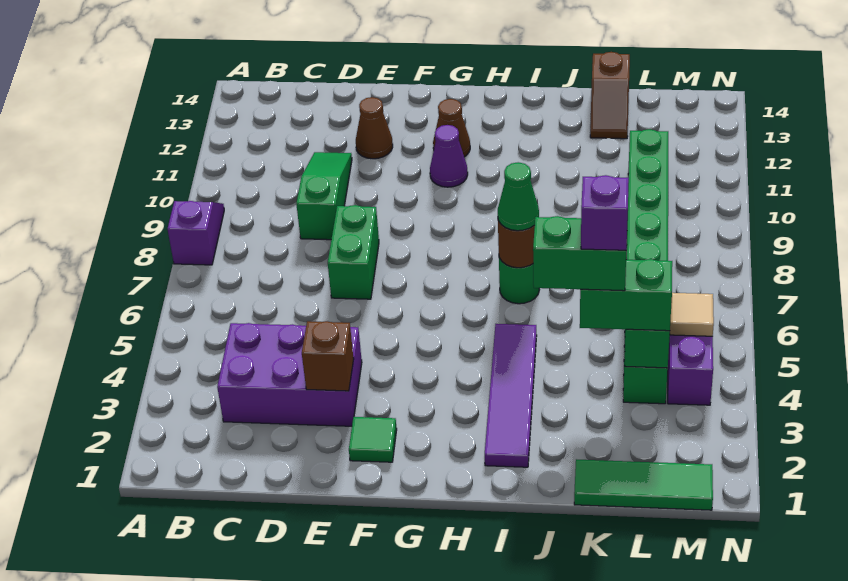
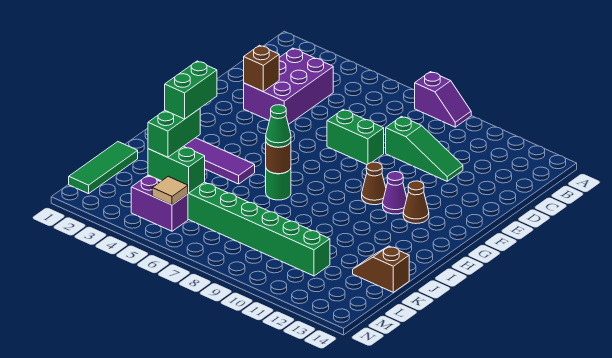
brown 1x1 cone [356,97,393,159] -> brown 1x1 cone moved to [362,162,386,205]
green 1x1 tile [349,417,397,462] -> none
purple 1x1 brick [581,175,629,250] -> none

